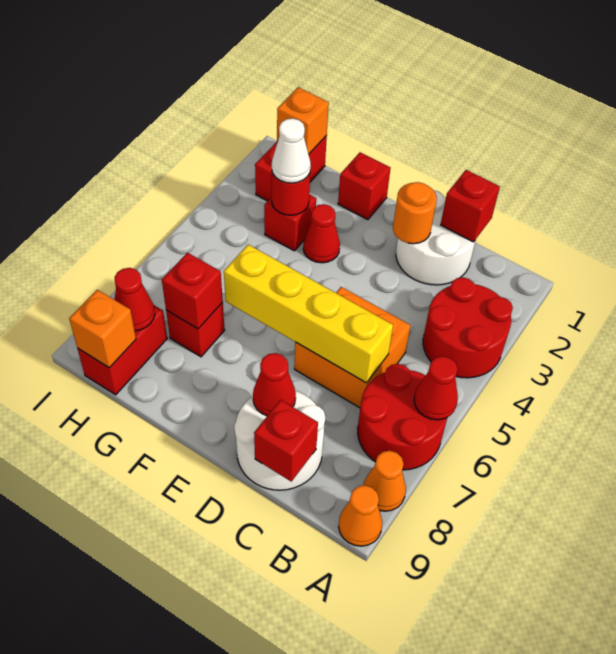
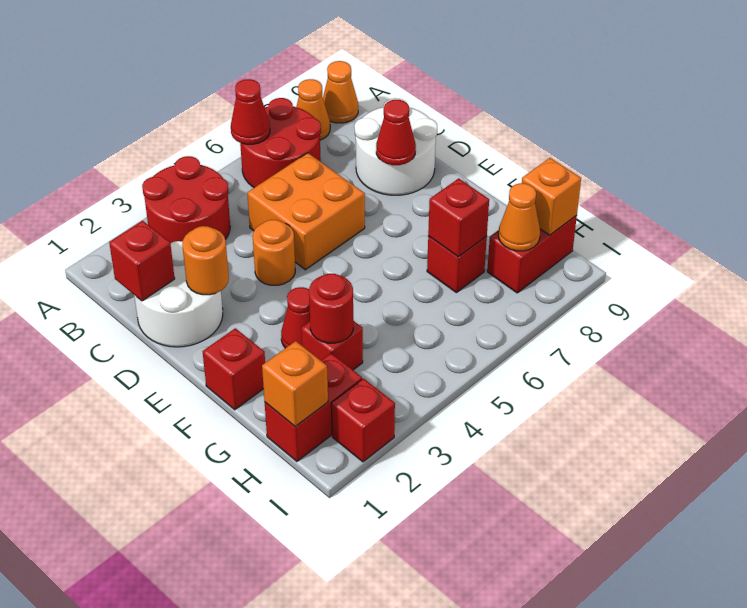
yellow 1x4 brick [224,245,393,383] -> none
red 1x1 brick [254,400,318,481] -> red 1x1 brick moved to [331,378,395,462]
none -> orange 1x1 round brick [253,220,295,285]
white 1x1 cone [272,118,311,183] -> none
red 1x1 cone [114,268,155,331] -> orange 1x1 cone [498,183,540,251]

